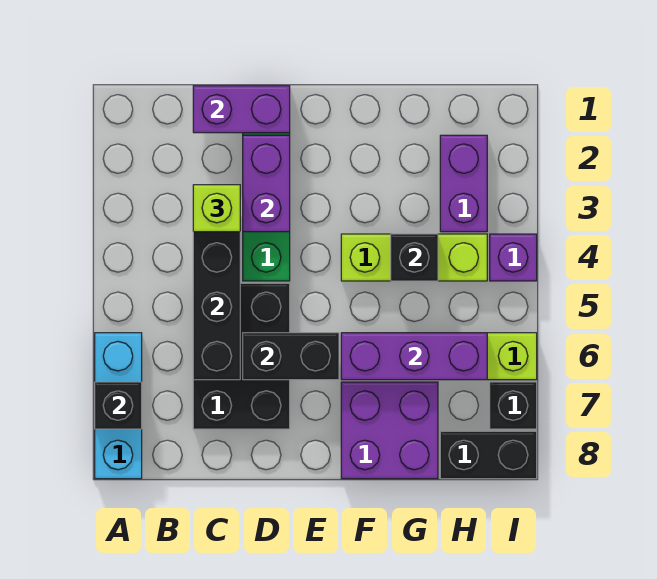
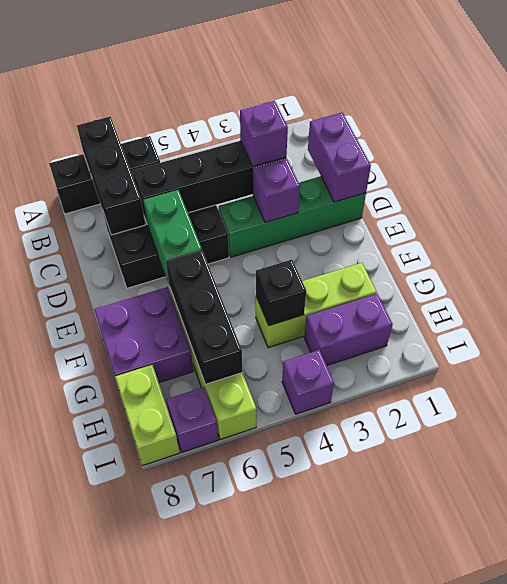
cyan 1x3 brick [95,333,142,479] -> black 1x3 brick [49,136,160,214]
black 1x1 brick [95,382,142,429] -> black 1x3 brick [77,116,145,235]
lime 1x1 brick [193,185,240,232] -> purple 1x1 brick [240,101,288,167]
purple 1x2 brick [243,135,290,232] -> purple 1x1 brick [253,159,300,222]
black 1x2 brick [243,333,339,380] -> green 1x2 brick [143,190,202,283]
lime 1x3 brick [341,234,487,281] -> lime 1x3 brick turned to [256,263,377,348]
purple 1x3 brick [341,333,487,380] -> black 1x3 brick [166,251,243,384]
black 1x2 brick [440,431,537,479] -> lime 1x2 brick [115,365,180,465]
black 1x1 brick [490,382,537,429] -> purple 1x1 brick [166,387,218,452]

